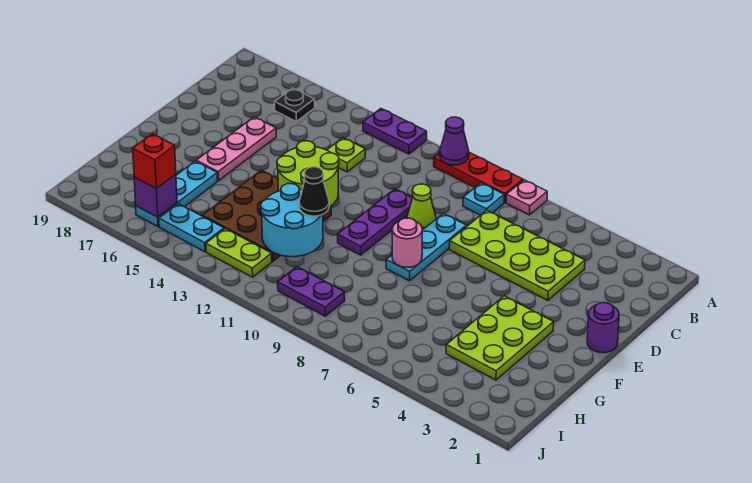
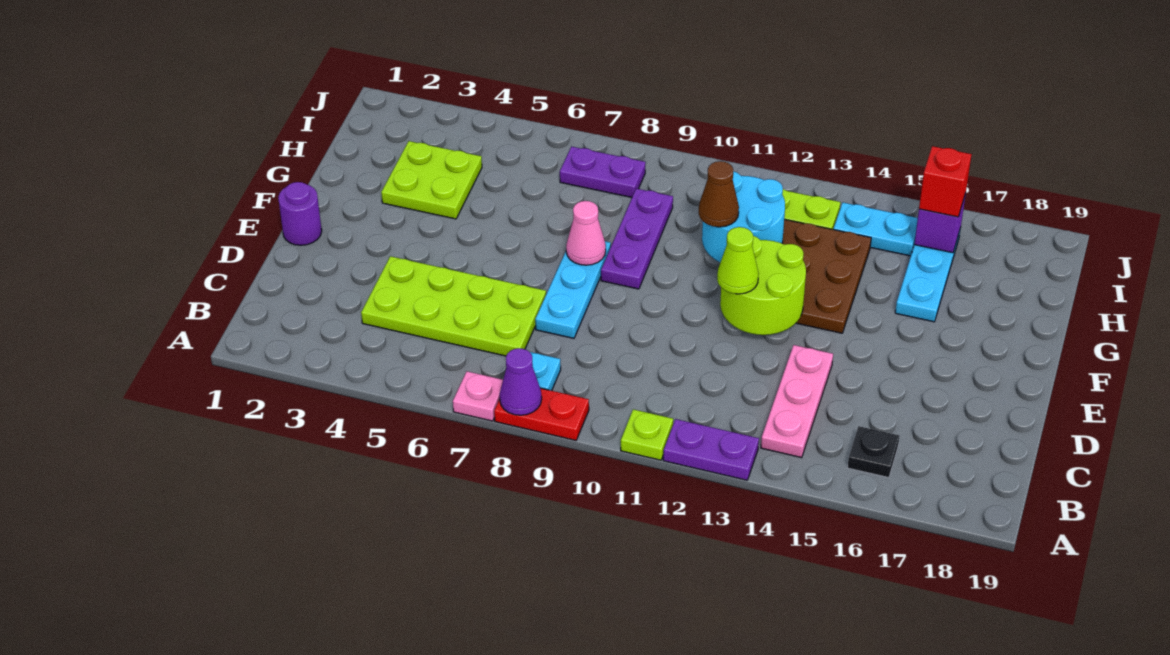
red 1x3 plate [434,152,523,203] -> red 1x2 plate [494,388,589,440]
purple 1x1 cone [440,117,469,165] -> purple 1x1 cone moved to [500,348,542,415]
lime 1x1 plate [327,138,365,172] -> lime 1x1 plate moved to [621,409,673,460]
lime 1x1 cone [407,184,436,230] -> lime 1x1 cone moved to [717,227,759,294]
purple 1x3 plate [338,189,412,255] -> purple 1x3 plate moved to [601,189,673,289]
pink 1x3 plate [196,117,276,181] -> pink 1x3 plate moved to [761,345,833,458]
lime 2x3 plate [446,296,554,380] -> lime 2x2 plate [381,141,482,219]
pink 1x1 round brick [392,218,422,267] -> pink 1x1 cone [566,201,606,265]
black 1x1 cone [299,167,329,216] -> brown 1x1 cone [699,161,739,227]
purple 1x2 plate [278,267,345,316] -> purple 1x2 plate moved to [560,147,646,197]

